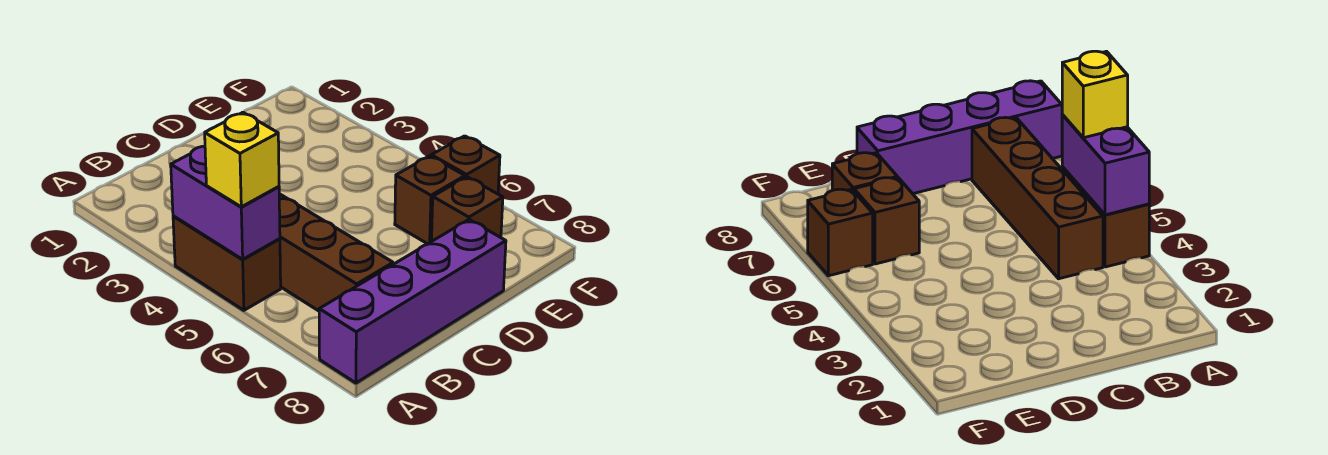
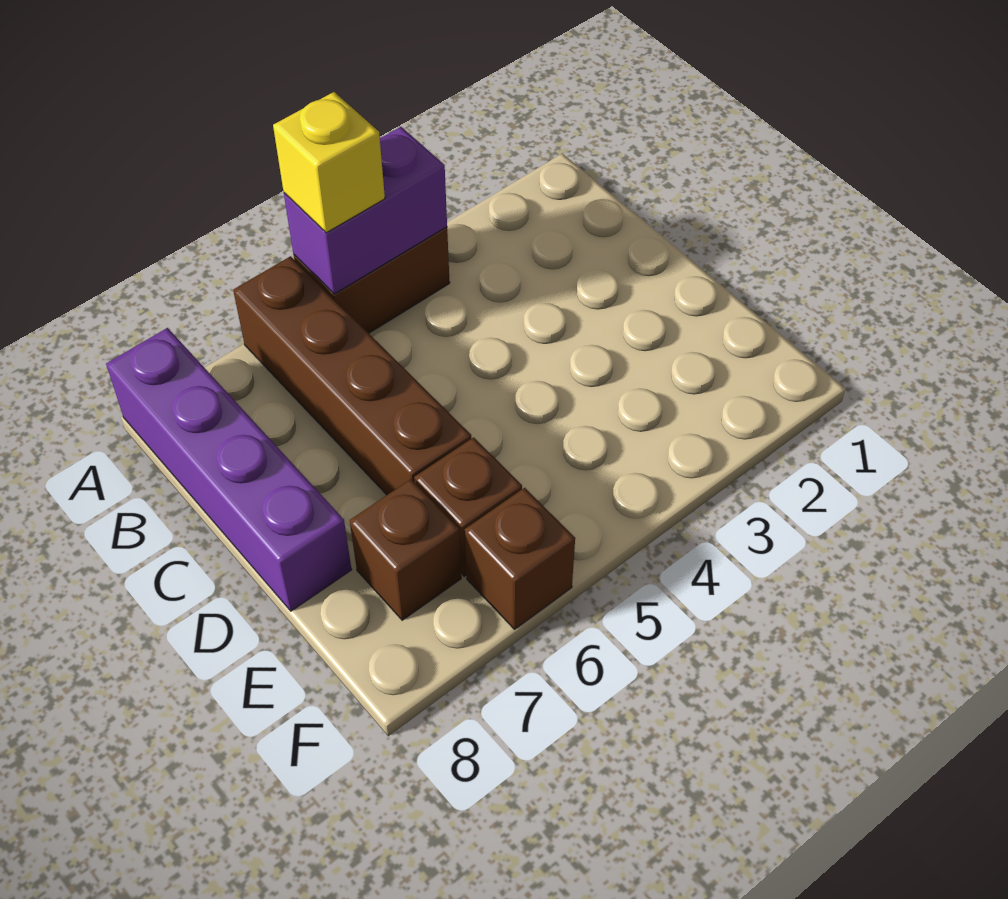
brown 1x4 brick [279,194,393,311] -> brown 1x4 brick turned to [233,256,471,495]

